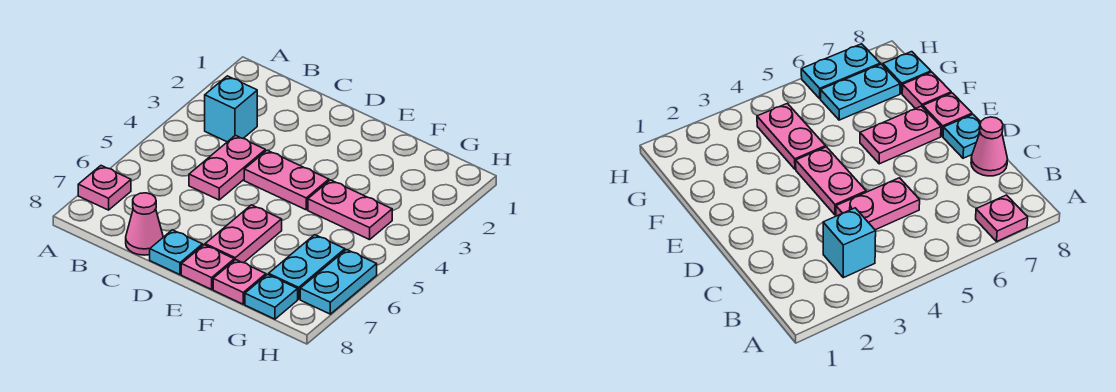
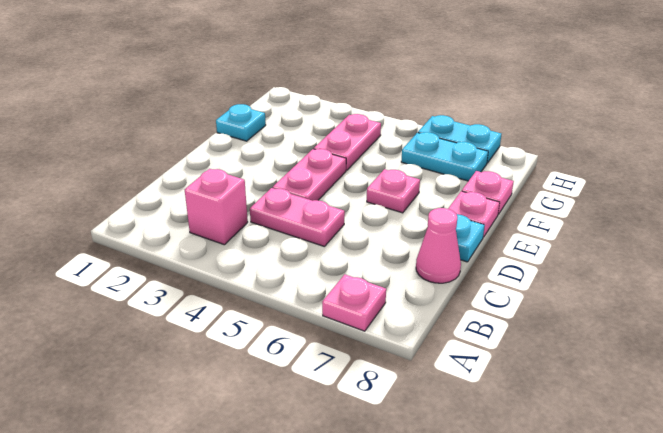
cyan 1x1 brick [205,76,257,142] -> pink 1x1 brick [185,169,248,245]
pink 1x2 plate [205,205,282,263] -> pink 1x1 plate [367,169,420,213]
cyan 1x1 plate [245,275,298,319] -> cyan 1x1 plate moved to [216,104,266,141]

